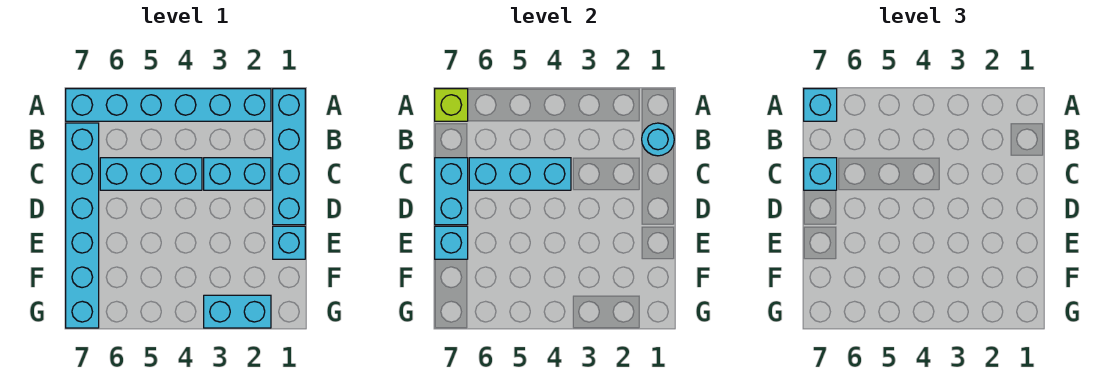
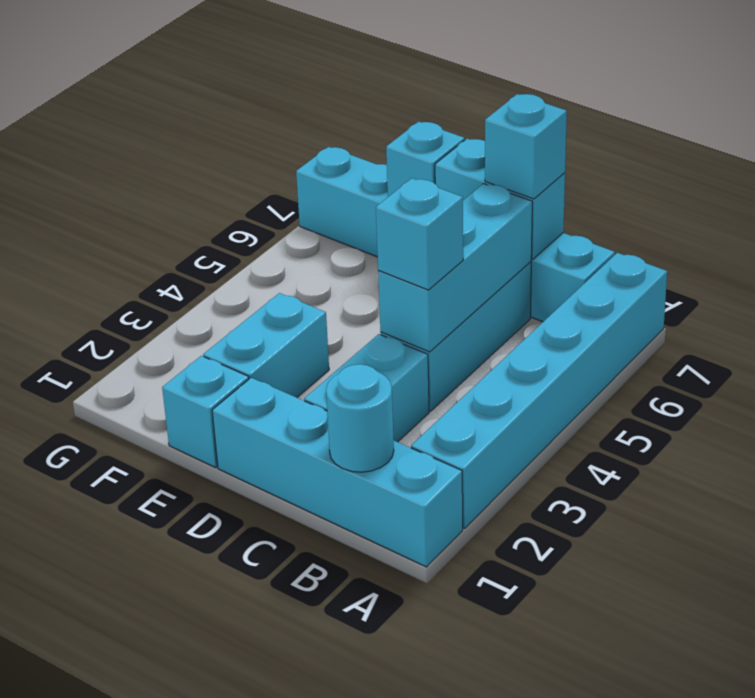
lime 1x1 brick [435,89,468,121] -> none
cyan 1x1 brick [804,89,837,121] -> cyan 1x1 brick moved to [376,178,463,290]
cyan 1x2 brick [204,295,271,328] -> cyan 1x2 brick moved to [203,293,329,398]

